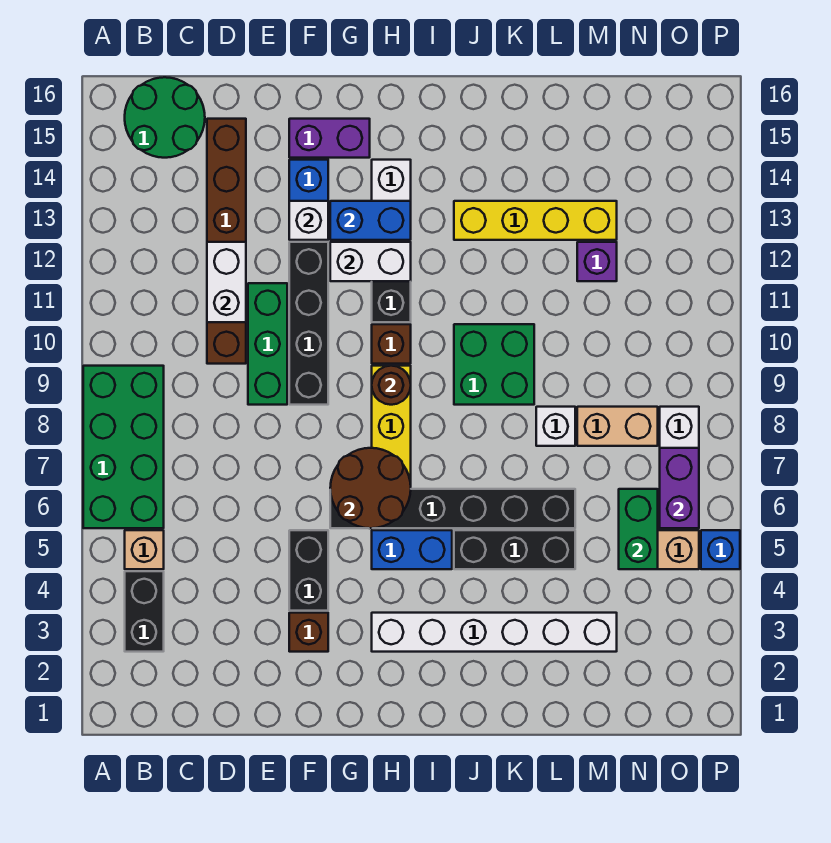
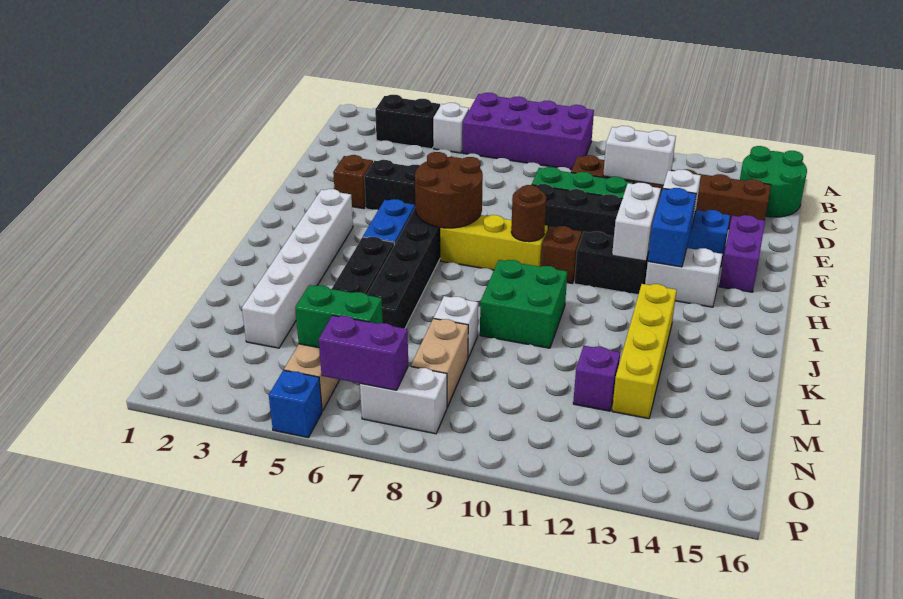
green 2x4 brick [83,366,164,528] -> purple 2x4 brick [463,93,594,170]
tan 1x1 brick [125,530,164,569] -> white 1x1 brick [433,103,469,153]

